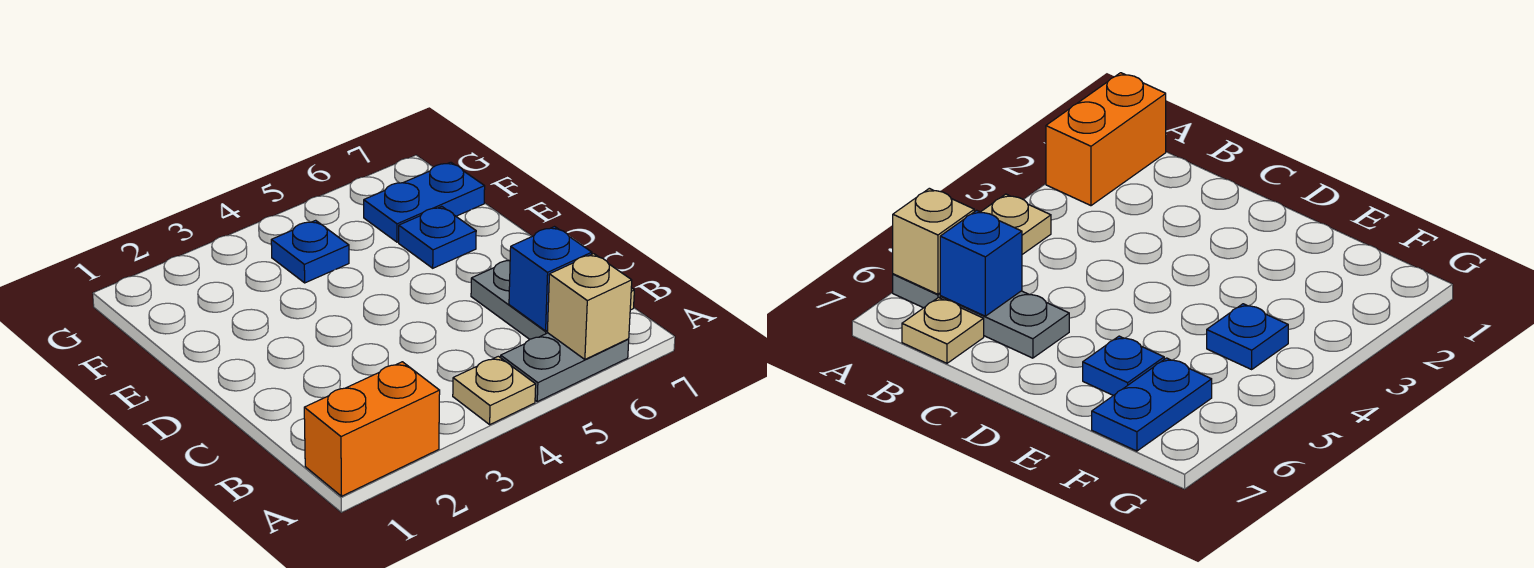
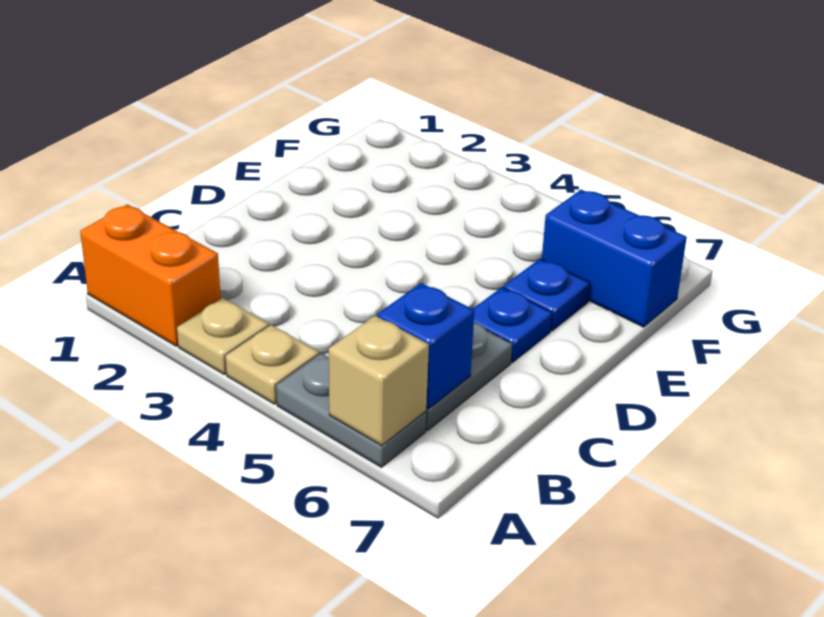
tan 1x1 plate [902,298,984,363] -> tan 1x1 plate moved to [177,298,269,375]
blue 1x1 plate [271,220,349,283] -> blue 1x1 plate moved to [473,287,552,362]
blue 1x2 plate [364,162,485,242] -> blue 1x2 brick [542,190,687,327]

